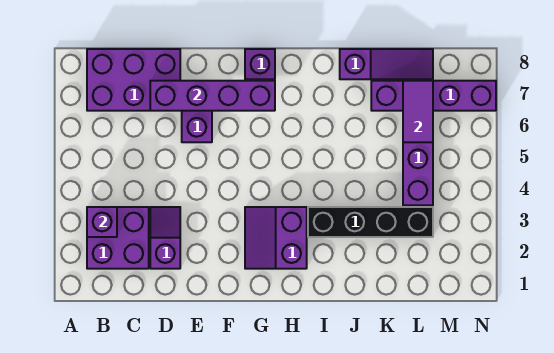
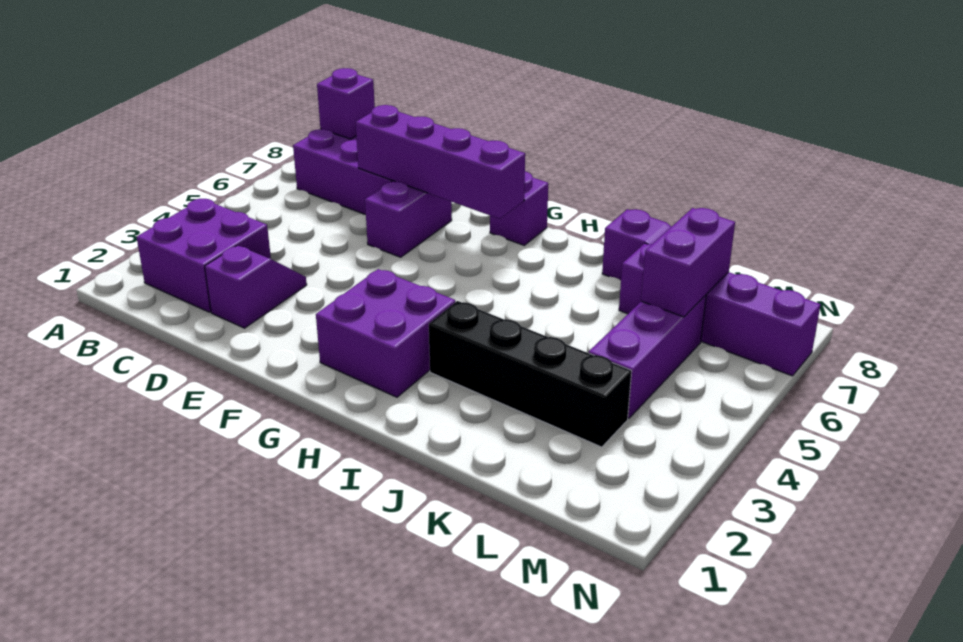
purple 1x1 brick [87,207,117,237] -> purple 1x1 brick moved to [317,68,375,139]
purple 2x2 slope [245,207,307,269] -> purple 2x2 brick [316,269,455,397]
purple 1x2 tile [403,81,433,142] -> purple 1x2 brick [641,208,735,317]

